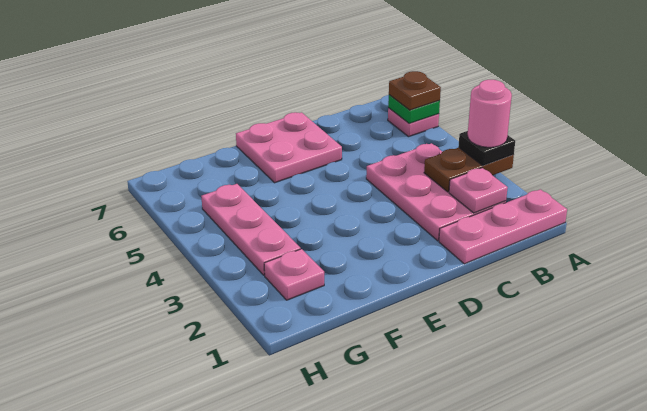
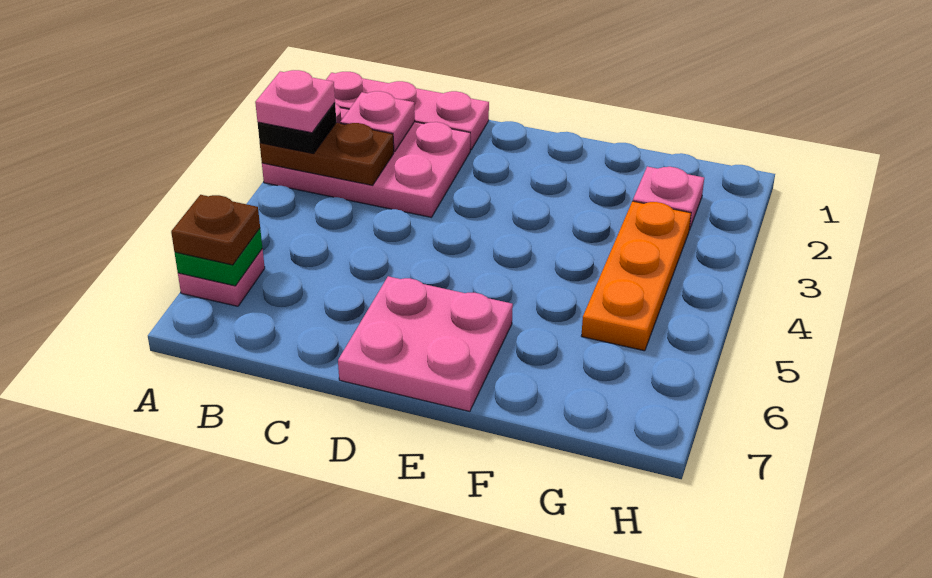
pink 1x1 round brick [467,80,512,147] -> pink 1x1 plate [255,70,335,133]
pink 2x3 plate [366,143,506,241] -> pink 2x3 plate turned to [262,104,470,217]
pink 1x3 plate [201,184,301,275] -> orange 1x3 plate [581,201,691,351]

